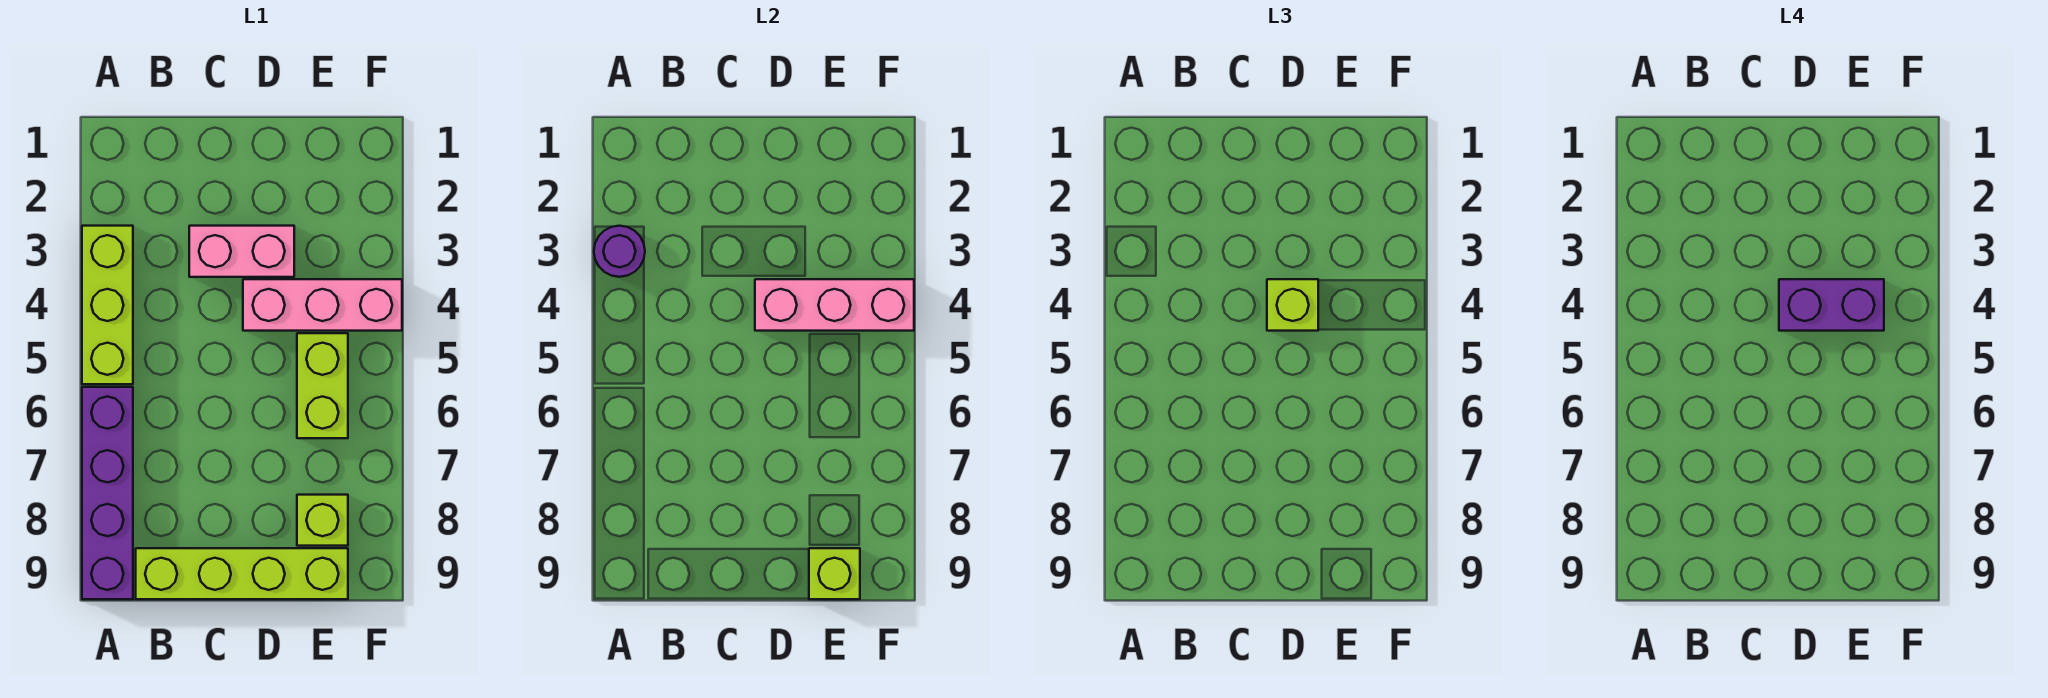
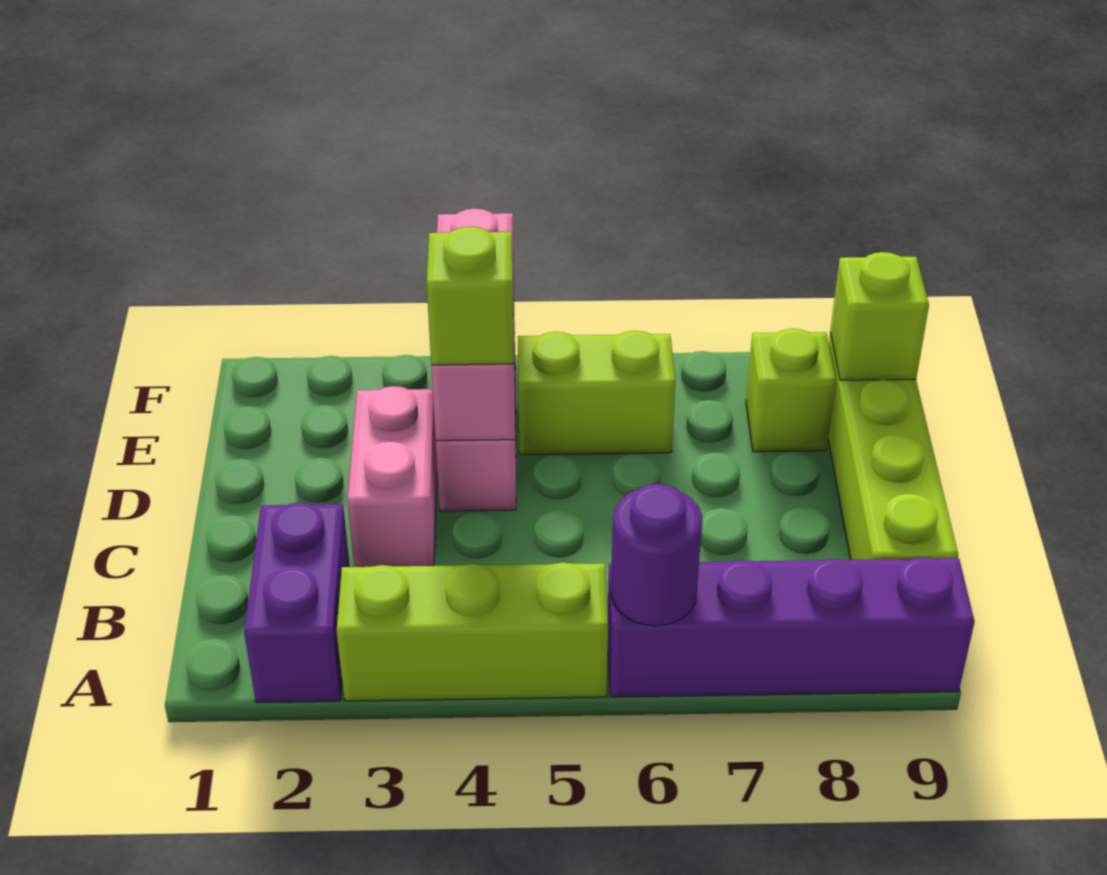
purple 1x1 round brick [594,226,645,277] -> purple 1x1 round brick moved to [611,484,702,626]
purple 1x2 brick [1779,279,1884,331] -> purple 1x2 brick moved to [244,503,350,702]

